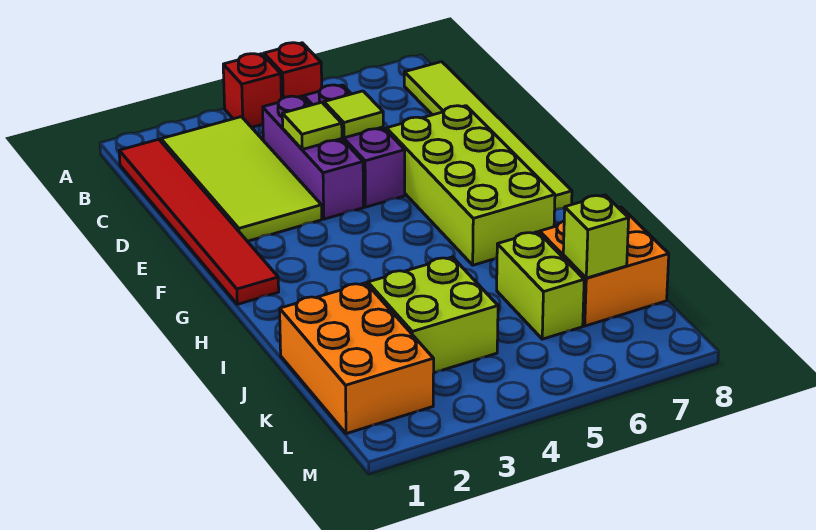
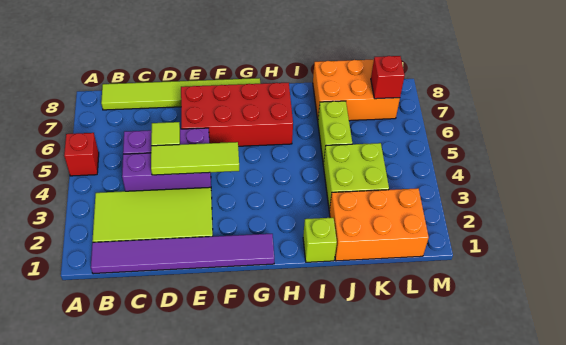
red 1x1 brick [223,54,281,127] -> red 1x1 brick moved to [371,56,405,99]
red 1x6 tile [119,139,279,304] -> purple 1x6 tile [91,234,274,274]
lime 1x1 tile [282,102,342,149] -> lime 1x3 tile [151,142,239,175]
lime 2x4 brick [386,106,555,265] -> red 2x4 brick [181,83,293,146]
lime 1x2 brick [497,232,584,339] -> lime 1x2 brick turned to [318,101,352,164]
orange 2x2 brick [540,207,669,326] -> orange 2x3 brick [313,60,400,121]
lime 1x1 brick [563,195,629,278] -> lime 1x1 brick moved to [303,218,337,262]

